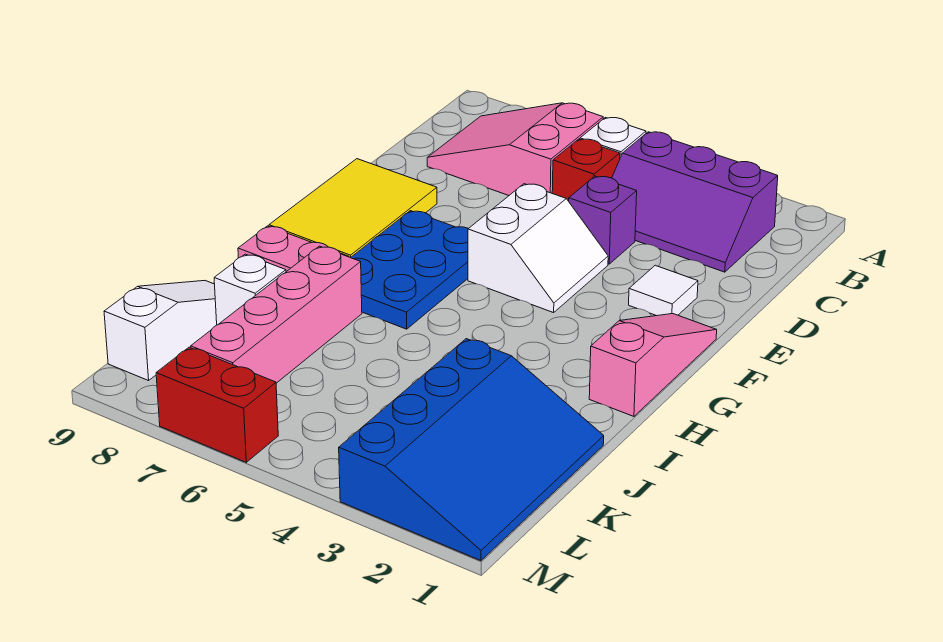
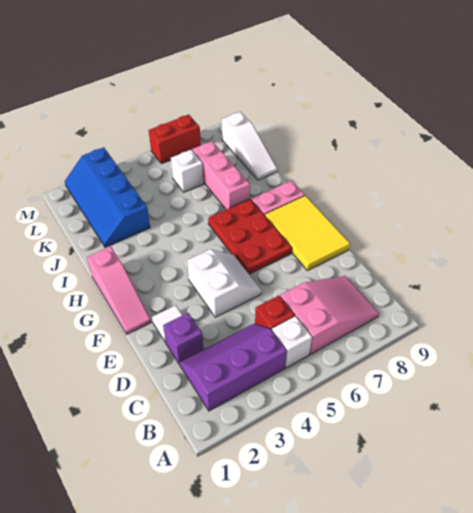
purple 1x1 brick [569,176,637,264] -> purple 1x1 brick moved to [163,313,204,364]
white 2x2 slope [468,184,608,313] -> white 2x2 slope turned to [187,249,262,317]
blue 2x3 plate [351,211,468,329] -> red 2x3 plate [208,199,292,274]
pink 1x4 brick [191,246,362,383] -> pink 1x3 brick [192,141,250,210]
blue 3x4 slope [339,339,604,561] -> blue 2x4 slope [65,147,150,247]
white 1x1 brick [214,254,286,325] -> white 1x1 brick moved to [171,150,204,192]

